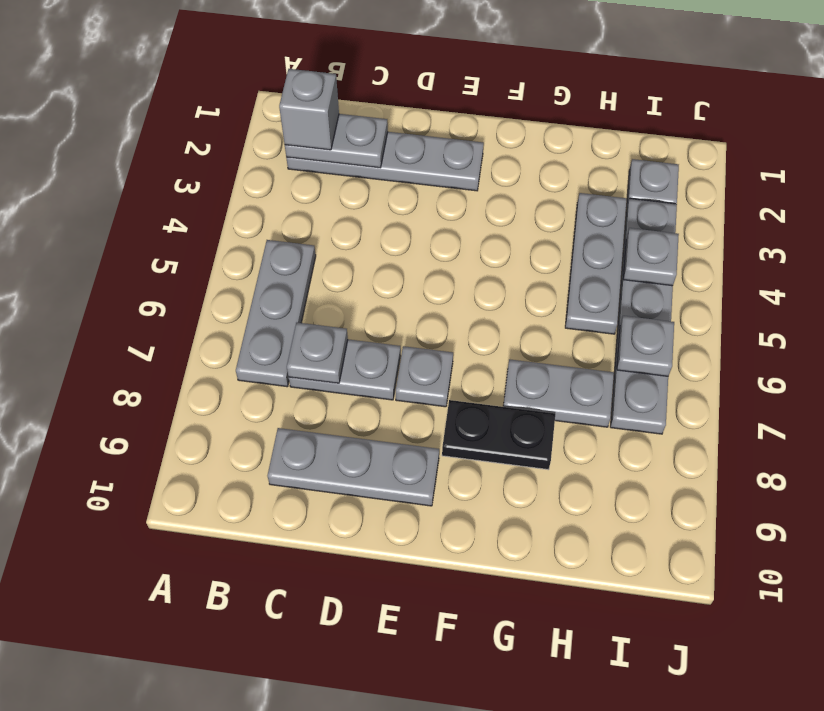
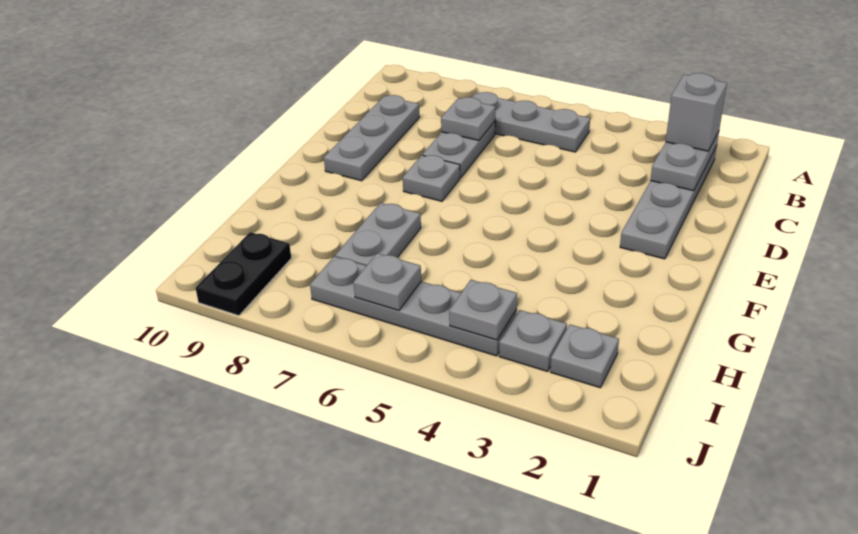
black 1x2 plate [442,400,555,470] -> black 1x2 plate moved to [196,232,291,316]
grey 1x3 plate [565,193,627,334] -> none

